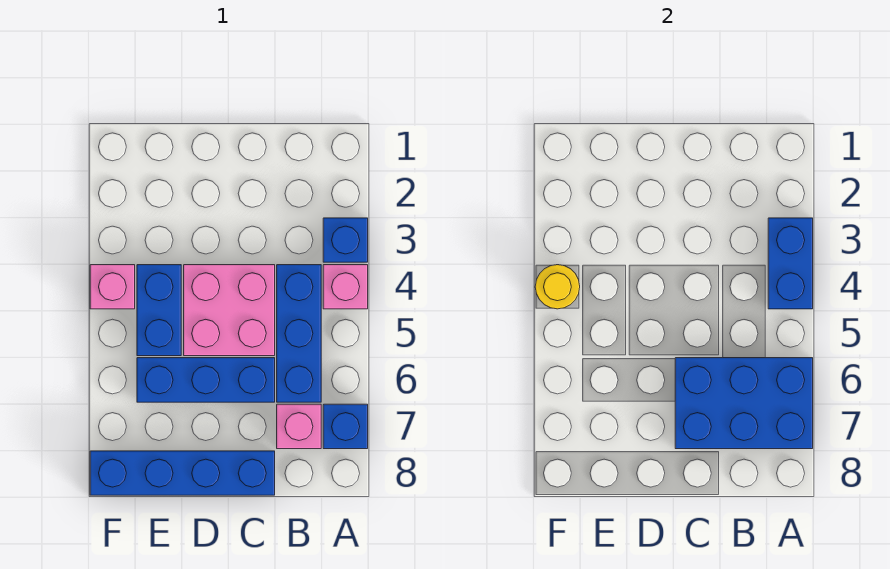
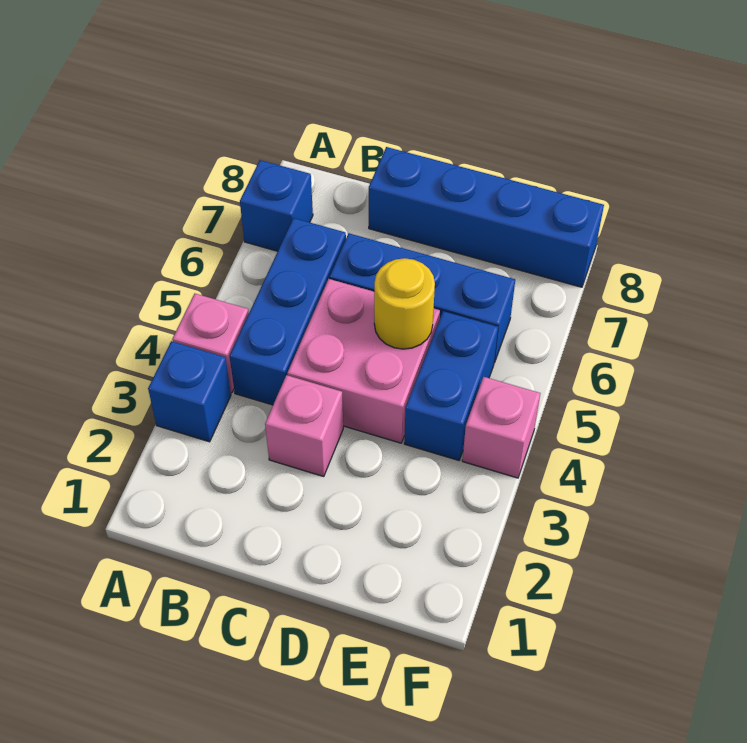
blue 1x2 brick [768,218,813,309] -> none
blue 2x3 brick [675,358,813,449] -> none
pink 1x1 brick [277,404,321,449] -> pink 1x1 brick moved to [265,375,343,476]
yellow 1x1 round brick [535,265,580,309] -> yellow 1x1 round brick moved to [374,258,435,349]

